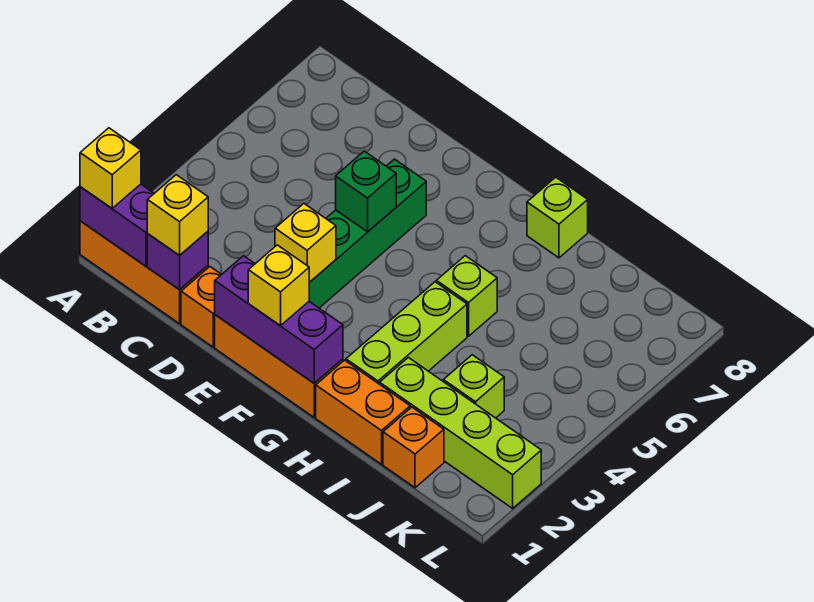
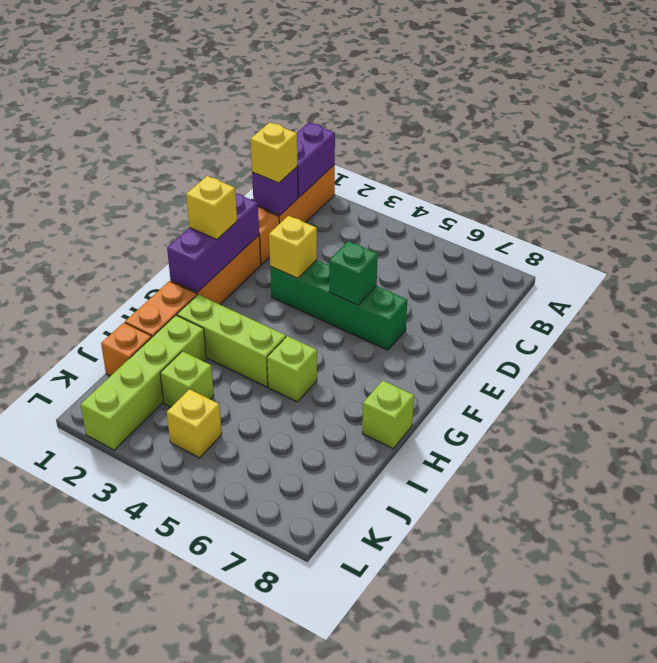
yellow 1x1 brick [80,128,141,208] -> yellow 1x1 brick moved to [167,389,222,458]

